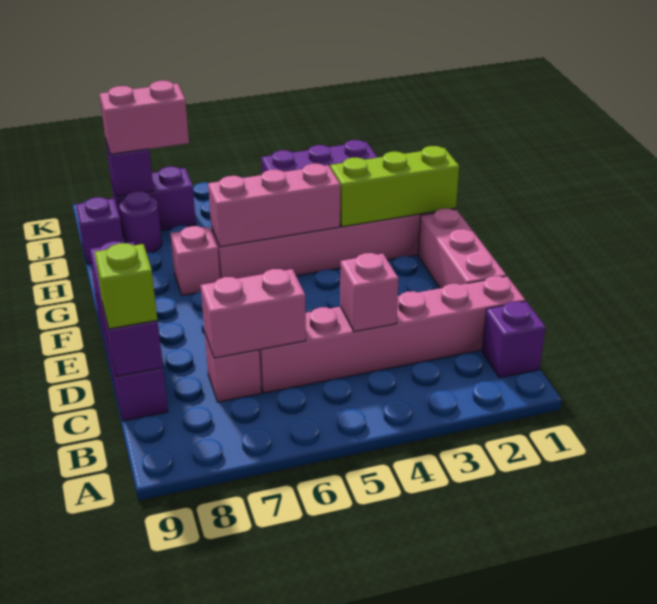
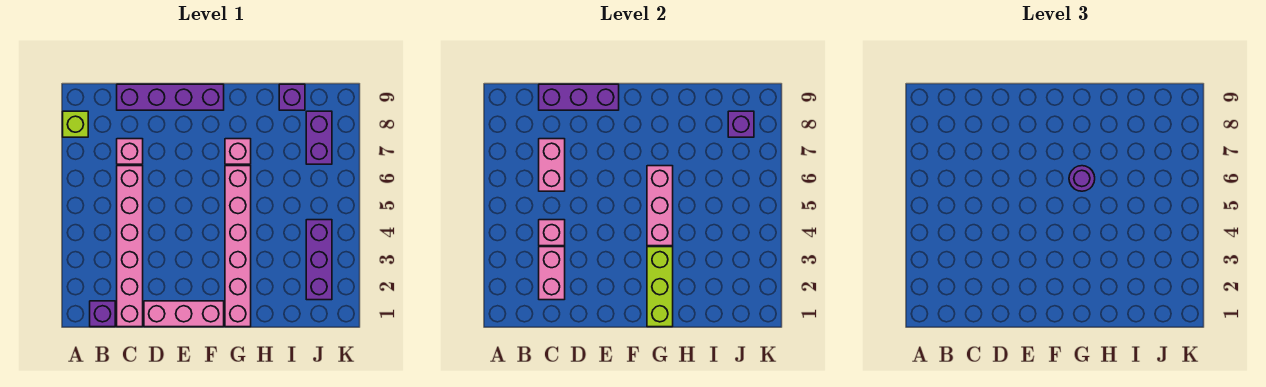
lime 1x1 brick [95,243,157,329] -> lime 1x1 brick moved to [63,111,88,137]
purple 1x1 round brick [119,191,162,253] -> purple 1x1 round brick moved to [1069,166,1095,191]
pink 1x2 brick [100,81,189,154] -> pink 1x2 brick moved to [539,247,565,300]

